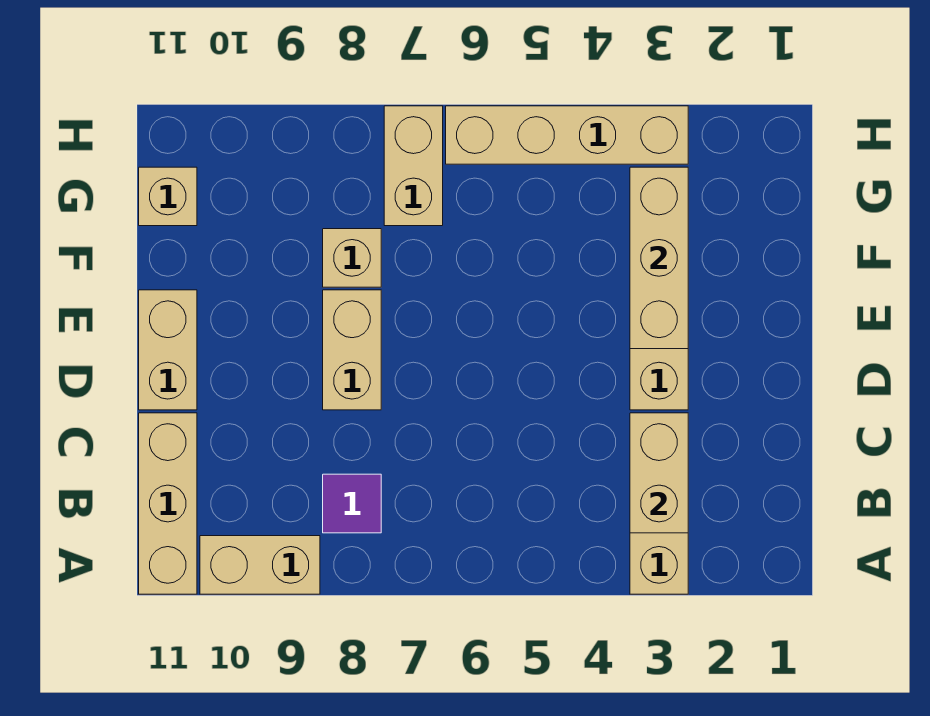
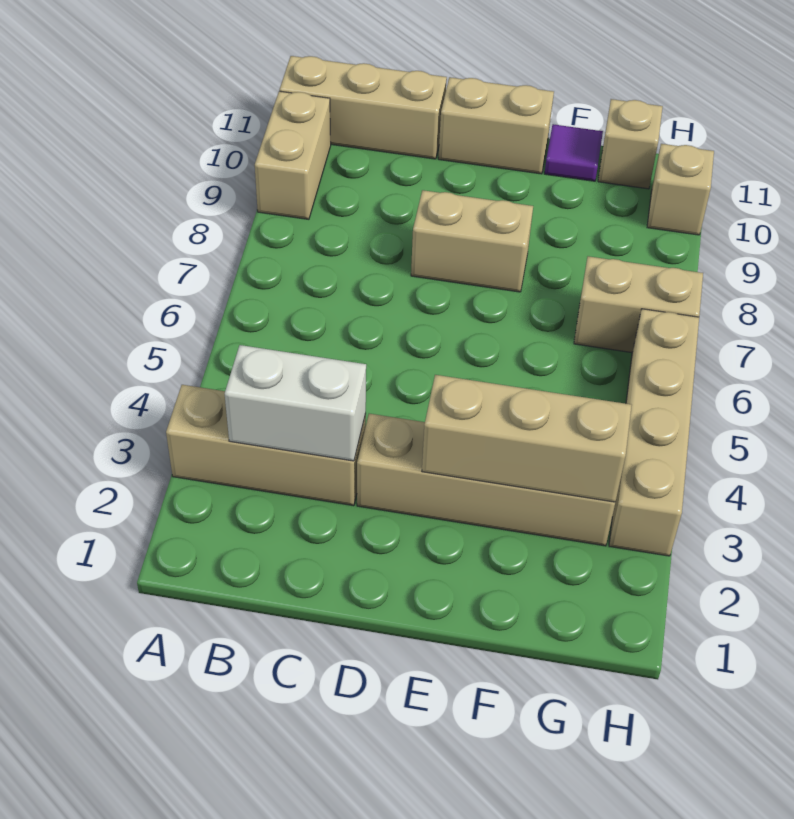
tan 1x2 brick [630,413,688,533] -> white 1x2 brick [225,345,366,461]
purple 1x1 tile [323,474,381,533] -> purple 1x1 tile moved to [545,124,603,181]
tan 1x1 brick [323,229,381,287] -> tan 1x1 brick moved to [647,144,714,235]

